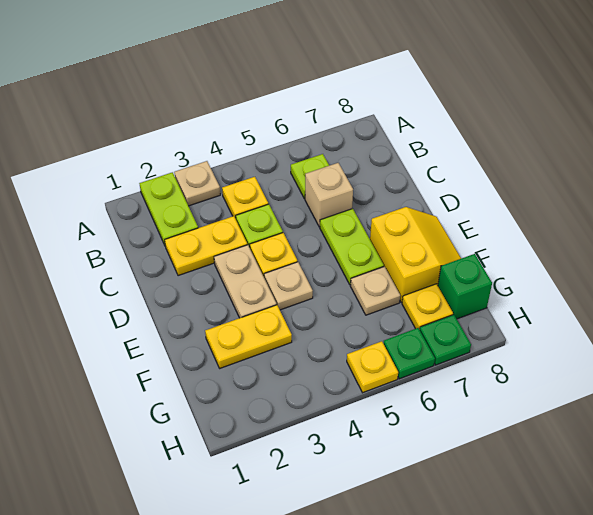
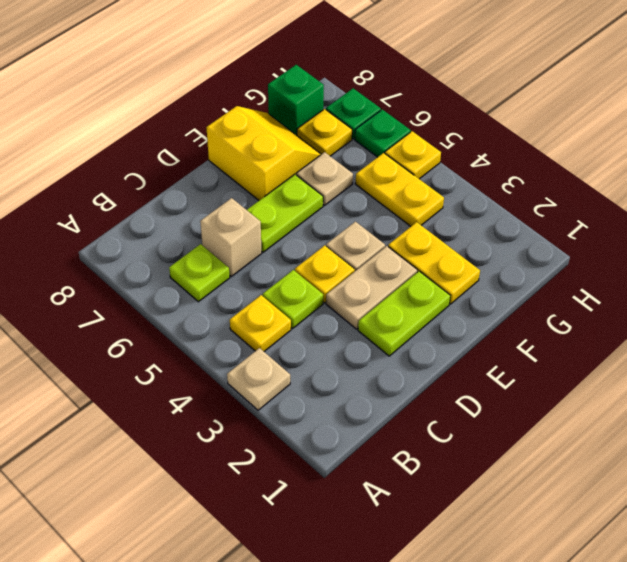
lime 1x2 plate [139,172,198,245] -> lime 1x2 plate moved to [358,271,450,356]
yellow 1x2 plate [165,216,247,276] -> yellow 1x2 plate moved to [356,153,444,226]
yellow 2x2 slope [370,207,461,302] -> yellow 2x2 slope turned to [206,106,321,200]

